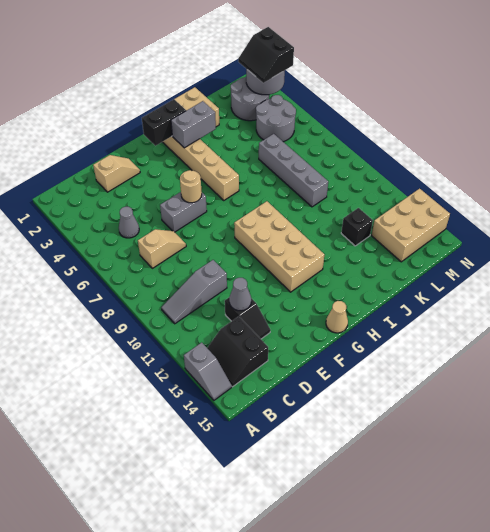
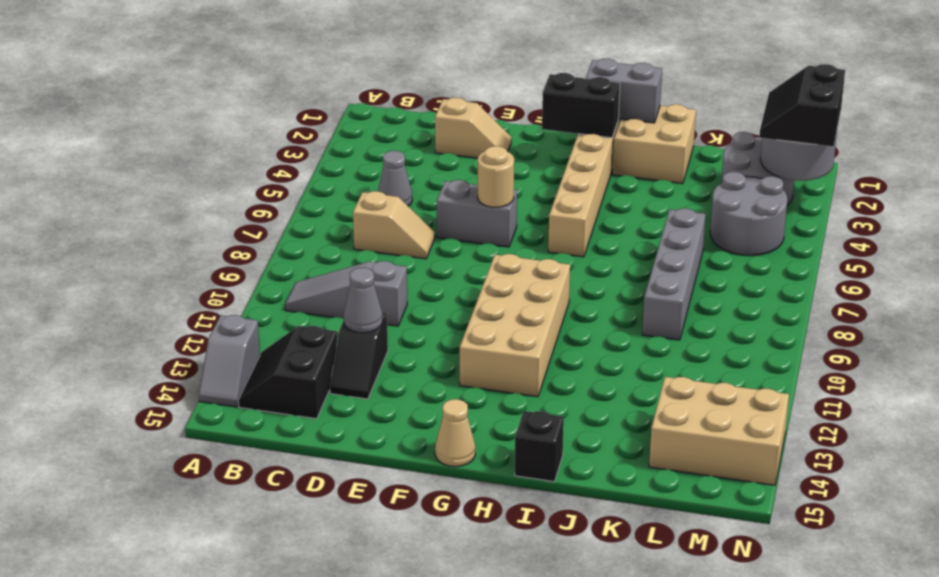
grey 1x2 brick [171,101,216,148] -> grey 1x2 brick moved to [586,59,662,123]
black 1x1 brick [341,208,373,246] -> black 1x1 brick moved to [515,411,564,482]

